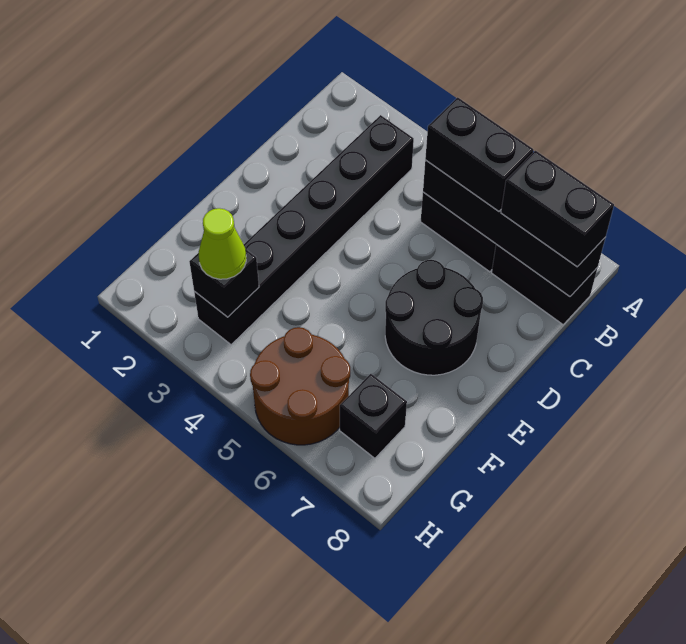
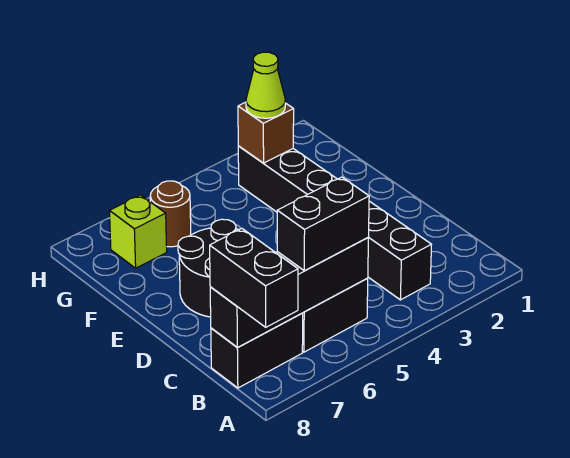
black 1x2 brick [501,151,614,267] -> black 1x2 brick turned to [210,229,298,327]
black 1x1 brick [189,250,259,317] -> brown 1x1 brick [238,102,294,163]
brown 2x2 round brick [250,327,350,445] -> brown 1x1 round brick [150,181,191,247]
black 1x1 brick [340,374,407,458] -> lime 1x1 brick [109,195,167,268]

